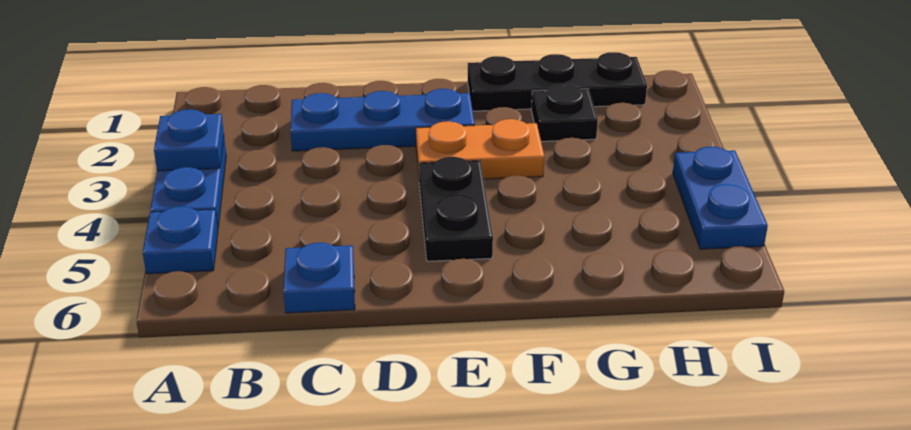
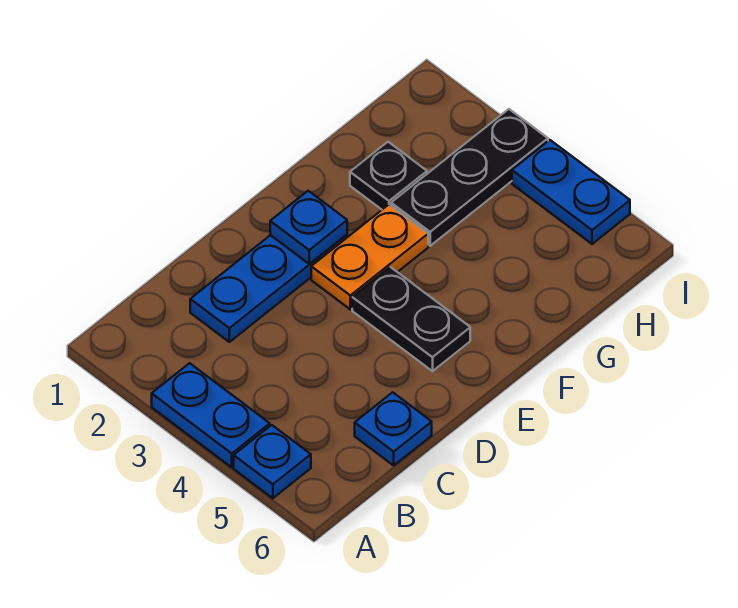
blue 1x1 plate [154,109,224,171] -> blue 1x1 plate moved to [270,191,347,264]
black 1x3 plate [467,52,647,111] -> black 1x3 plate moved to [391,109,548,246]

